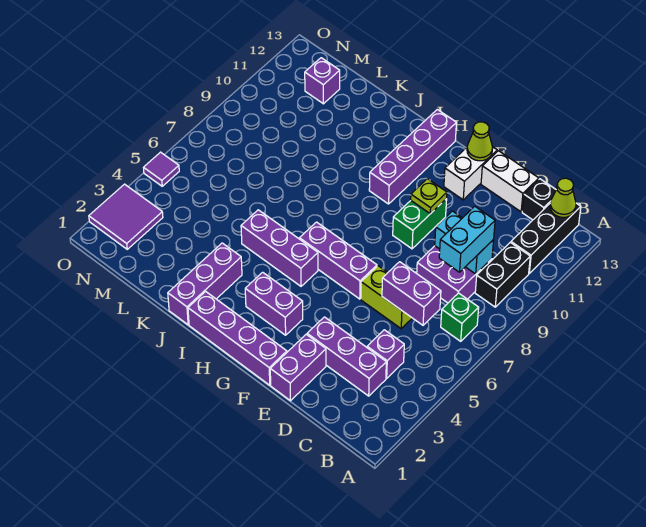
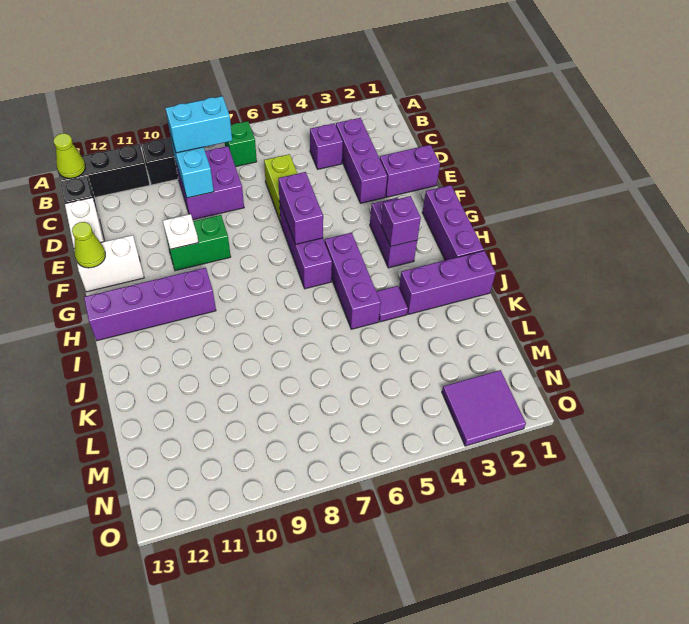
purple 1x2 brick [382,262,441,325] -> purple 1x2 brick moved to [278,172,323,244]
purple 1x4 brick [188,291,287,385] -> purple 1x3 brick [422,185,484,260]
lime 1x1 plate [411,179,447,214] -> white 1x1 plate [163,214,198,249]
purple 1x1 brick [305,58,340,104] -> purple 1x1 brick moved to [381,196,421,247]
purple 1x1 tile [144,152,179,186] -> purple 1x1 tile moved to [376,286,408,322]

